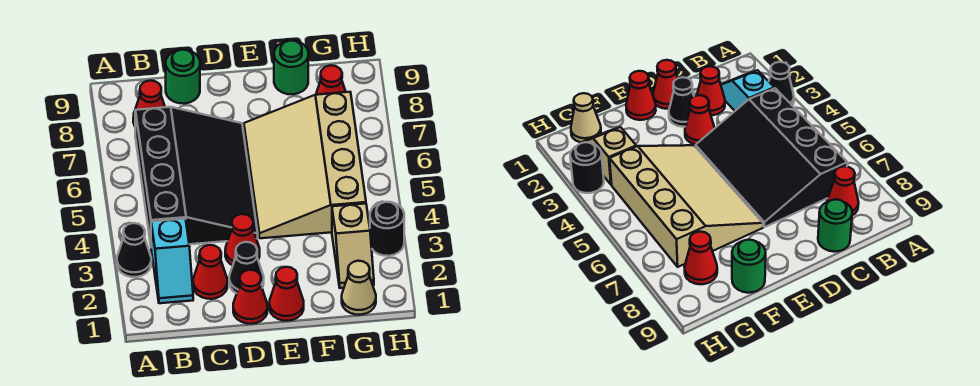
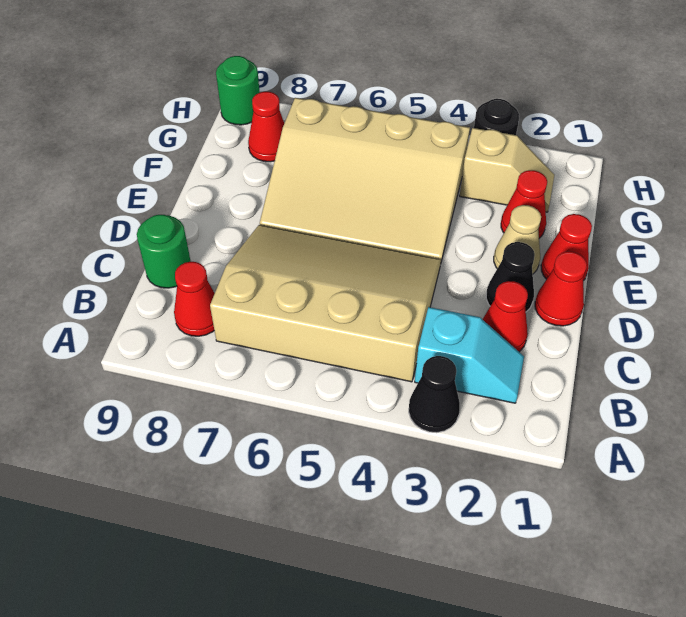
black 3x4 slope [135,107,258,244] -> tan 3x4 slope [210,225,441,382]
red 1x1 cone [225,214,260,265] -> red 1x1 cone moved to [501,170,547,238]
green 1x1 round brick [274,41,308,94] -> green 1x1 round brick moved to [216,56,260,125]
tan 1x1 cone [342,261,376,315] -> tan 1x1 cone moved to [494,205,541,274]

